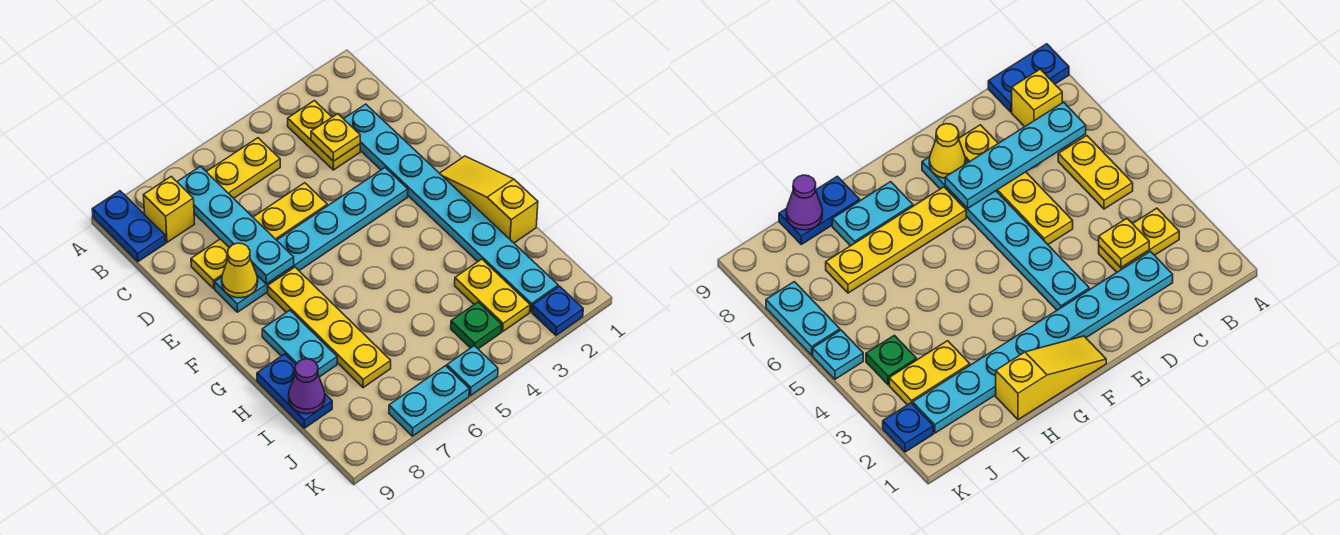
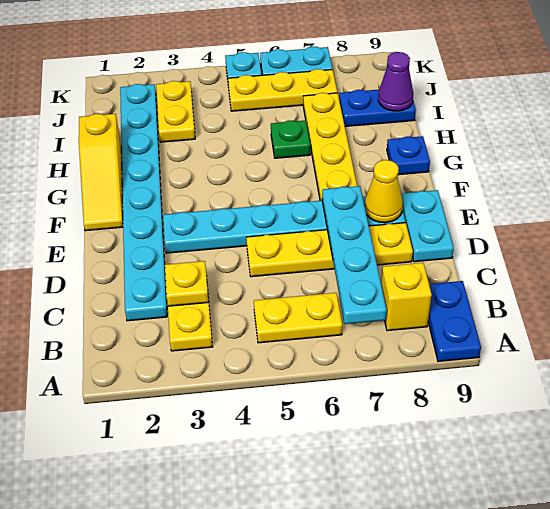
cyan 1x2 plate [262,310,337,377] -> cyan 1x2 plate moved to [401,190,454,262]
blue 1x2 plate [257,354,332,428] -> blue 1x2 plate turned to [339,90,416,126]
green 1x1 plate [451,302,502,349] -> green 1x1 plate moved to [271,120,310,158]
none -> yellow 1x3 plate [228,69,337,111]
blue 1x1 plate [532,286,583,335] -> blue 1x1 plate moved to [387,136,430,175]

